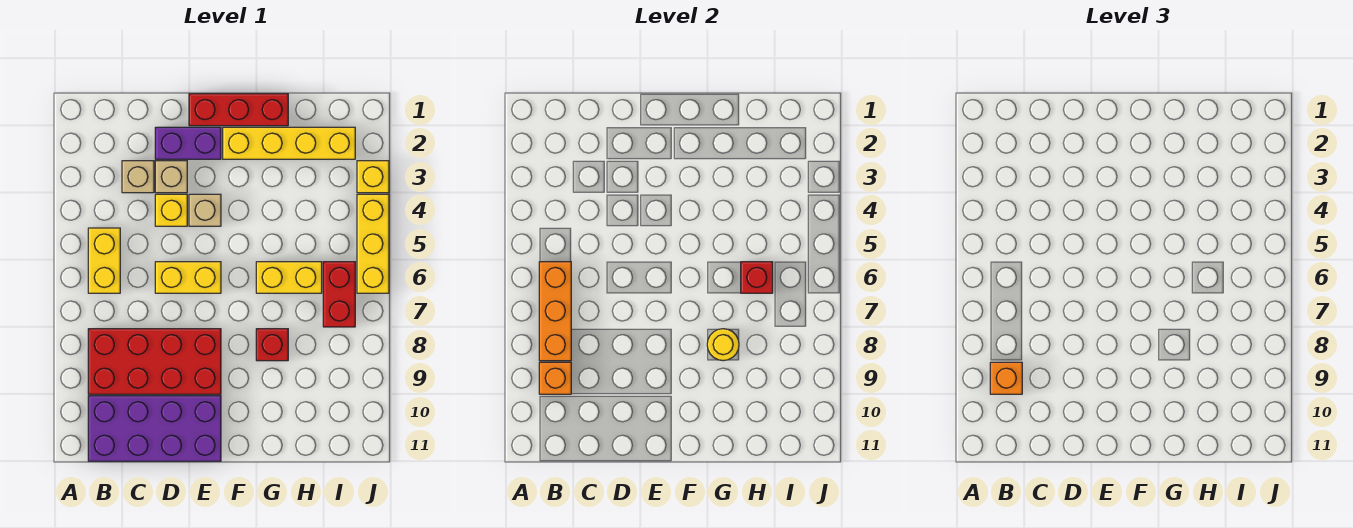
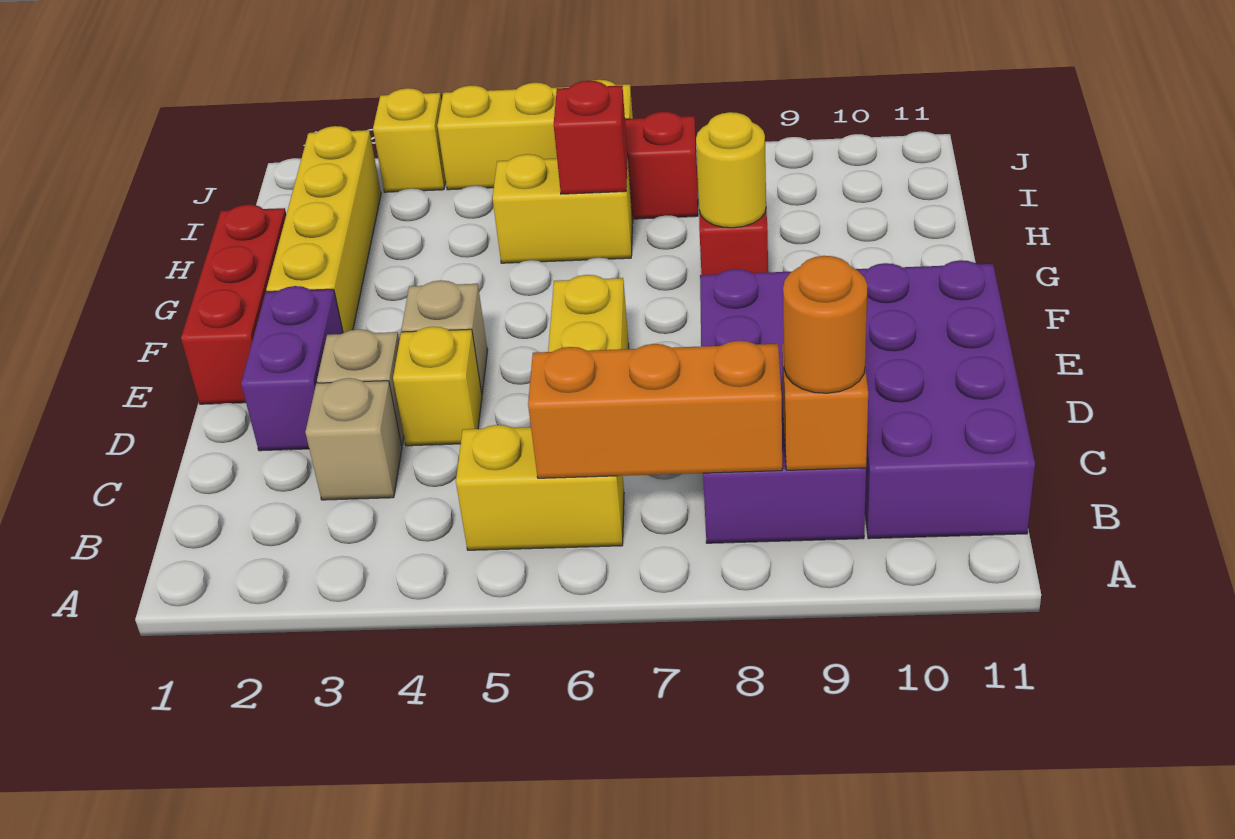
red 2x4 brick [88,329,221,394] -> purple 2x4 brick [700,269,866,543]
orange 1x1 brick [990,362,1022,394] -> orange 1x1 round brick [783,256,867,393]
yellow 1x2 brick [256,262,322,293] -> yellow 1x2 brick turned to [492,154,633,263]

